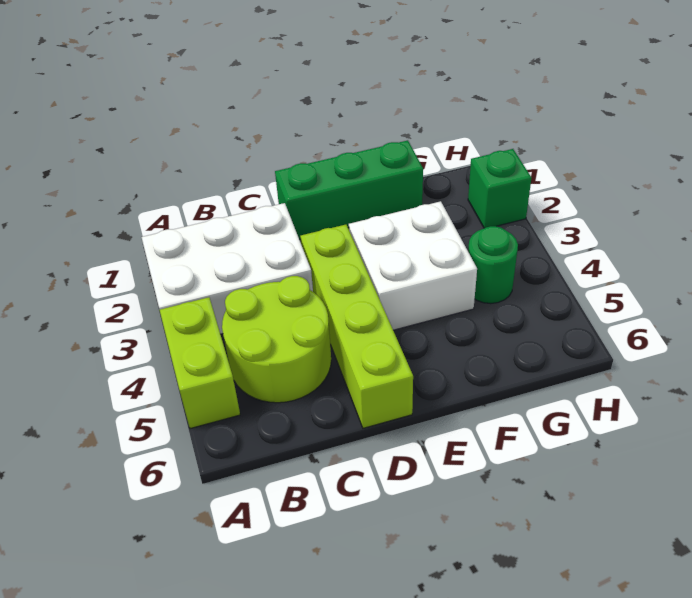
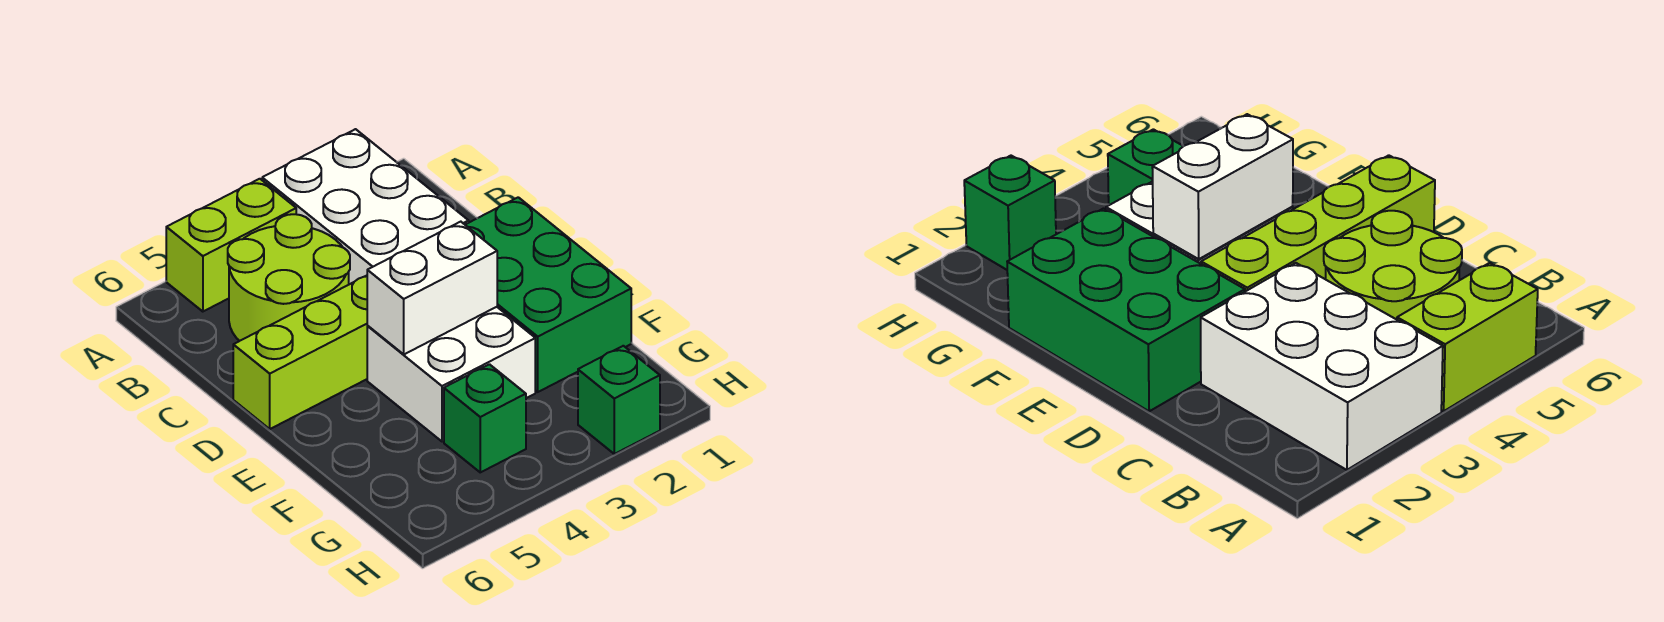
green 1x3 brick [275,140,423,240] -> green 2x3 brick [465,197,631,392]
none -> white 1x2 brick [367,222,497,355]
green 1x1 round brick [468,226,518,304] -> green 1x1 brick [444,364,526,472]

